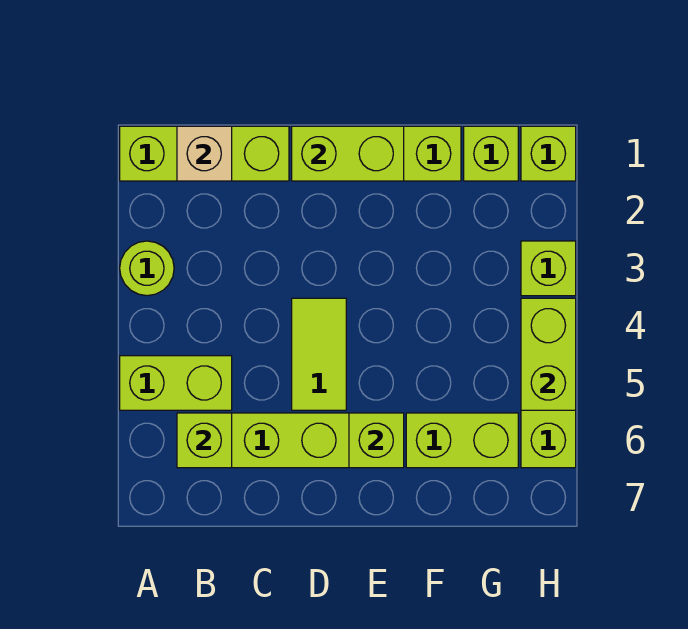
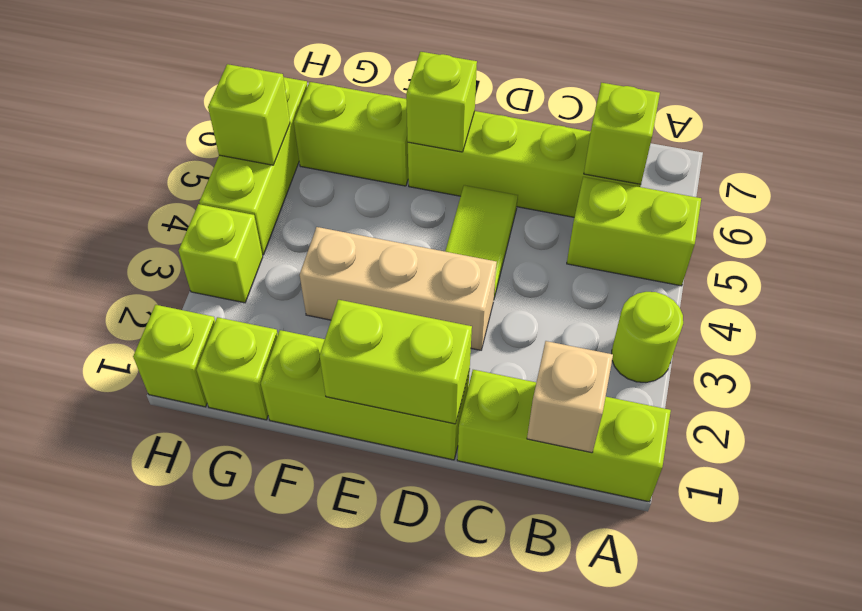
none -> tan 1x3 brick [300,227,497,350]
lime 1x2 brick [521,298,576,410] -> lime 1x1 brick [208,64,290,165]

